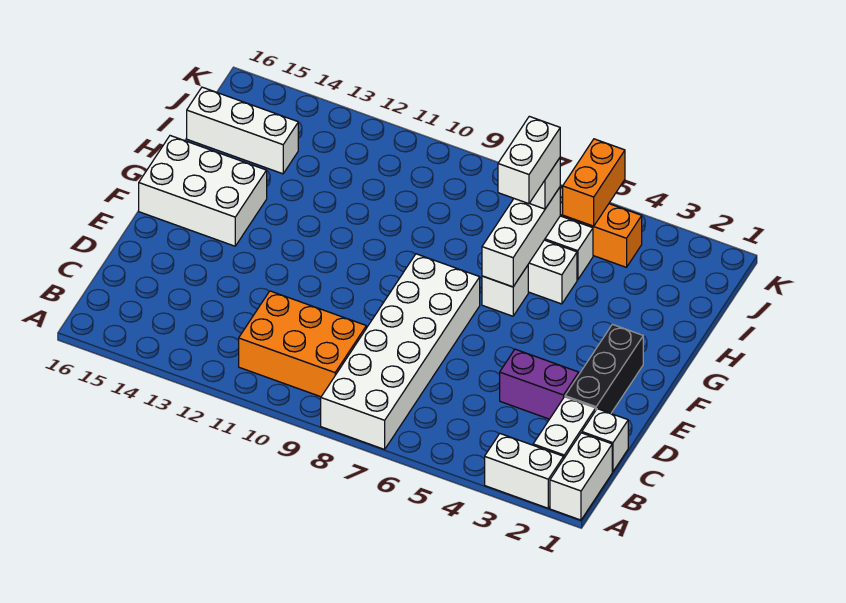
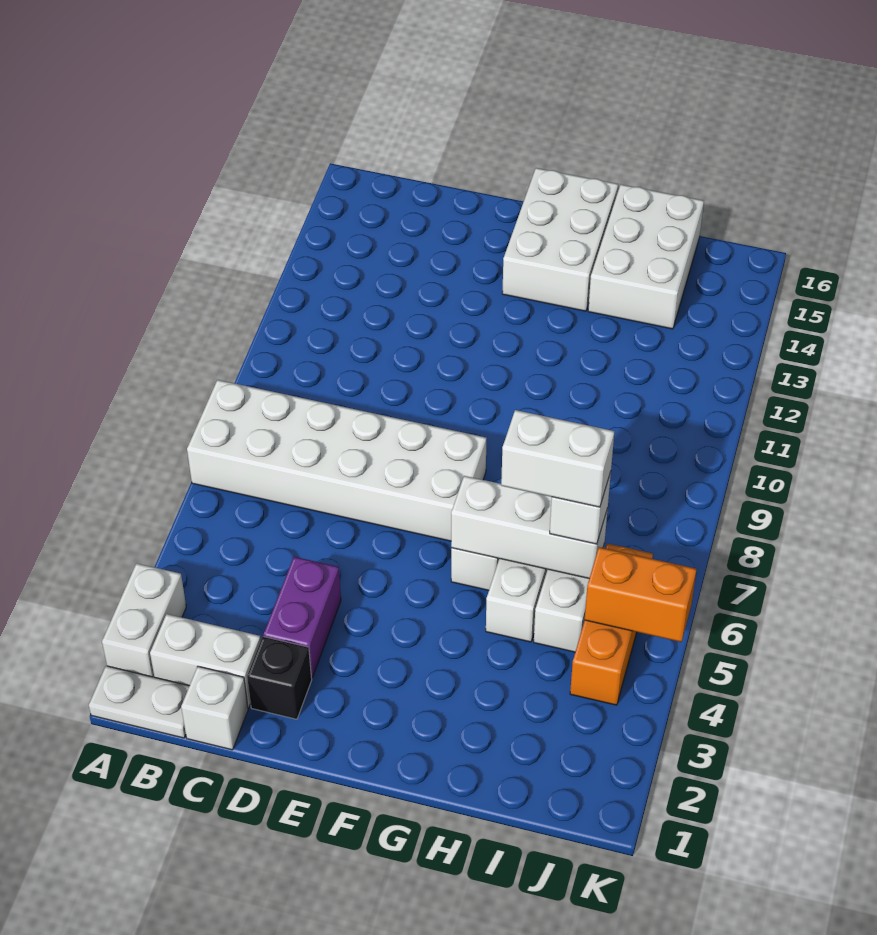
white 1x2 brick [550,433,612,520] -> white 1x2 plate [89,666,189,738]
orange 2x3 brick [239,291,366,397] -> none
black 1x3 brick [565,324,643,414] -> black 1x1 brick [247,636,312,719]
white 1x3 brick [187,87,298,174] -> white 2x3 brick [588,185,704,329]

